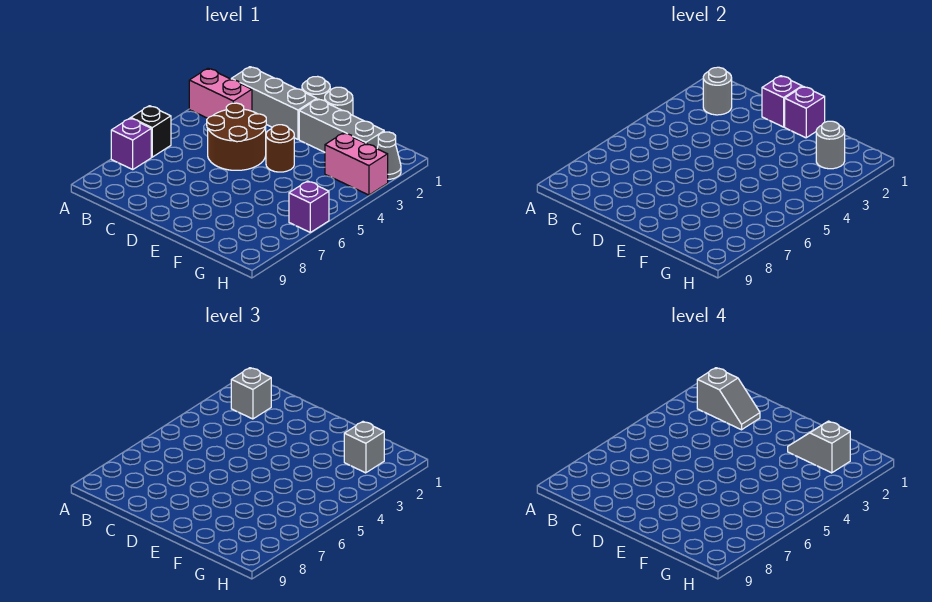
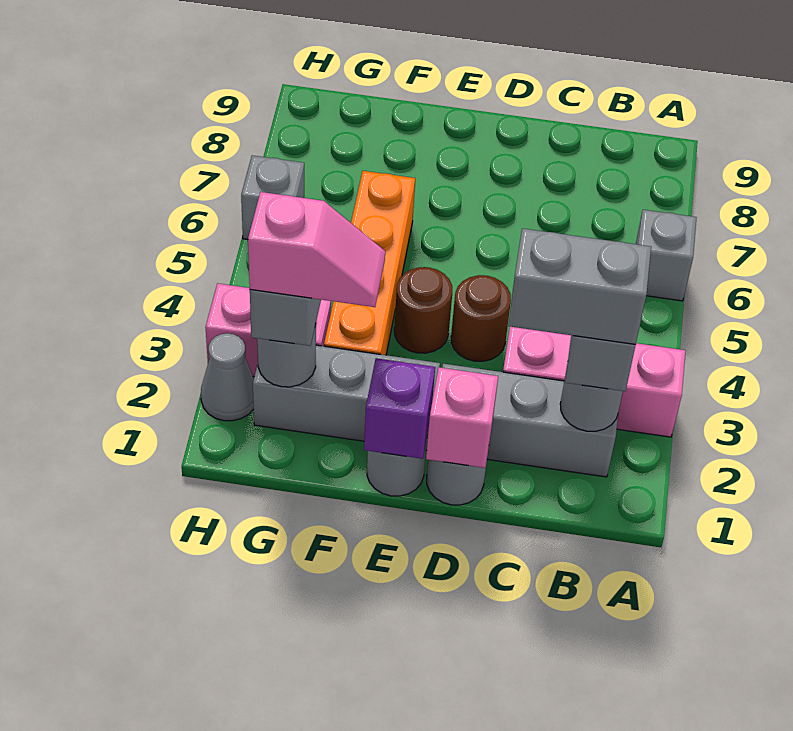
pink 1x2 brick [189,68,252,118] -> pink 1x3 brick [503,327,685,437]
black 1x1 brick [131,106,171,157] -> grey 1x1 brick [636,210,697,301]
purple 1x1 brick [111,118,151,169] -> none
grey 1x2 slope [697,368,760,430] -> grey 1x2 brick [508,229,651,344]
brown 2x2 round brick [207,103,266,170] -> brown 1x1 round brick [451,275,511,361]
purple 1x1 brick [762,76,802,127] -> pink 1x1 brick [426,367,498,468]
grey 1x2 slope [788,421,850,473] -> pink 1x2 slope [248,192,385,307]
none -> orange 1x4 brick [324,171,415,355]
purple 1x1 brick [289,181,329,232] -> grey 1x1 brick [241,155,304,239]

